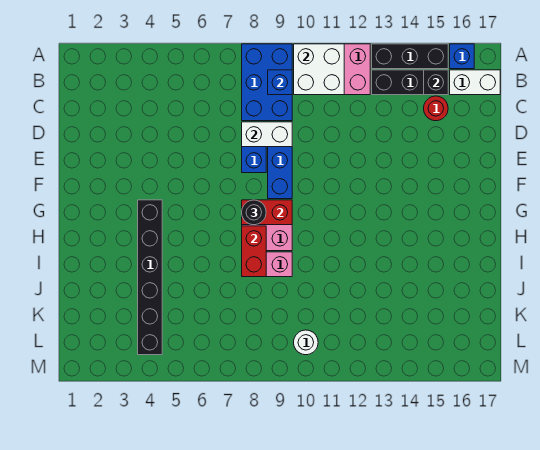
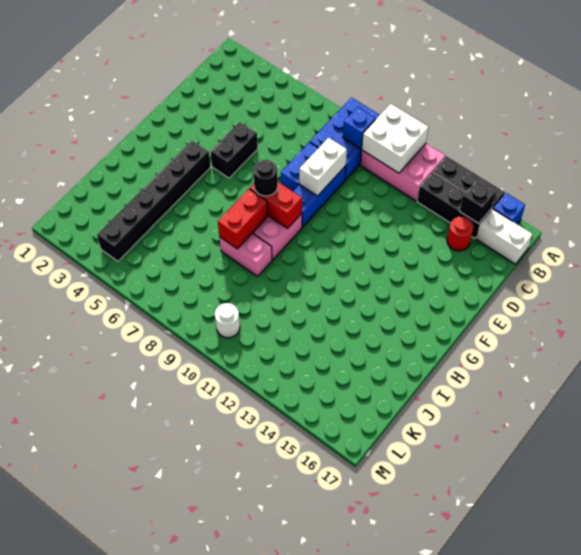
white 1x2 brick [242,122,292,147] -> white 1x2 brick turned to [299,138,347,196]
none -> black 1x2 brick [211,122,258,178]

